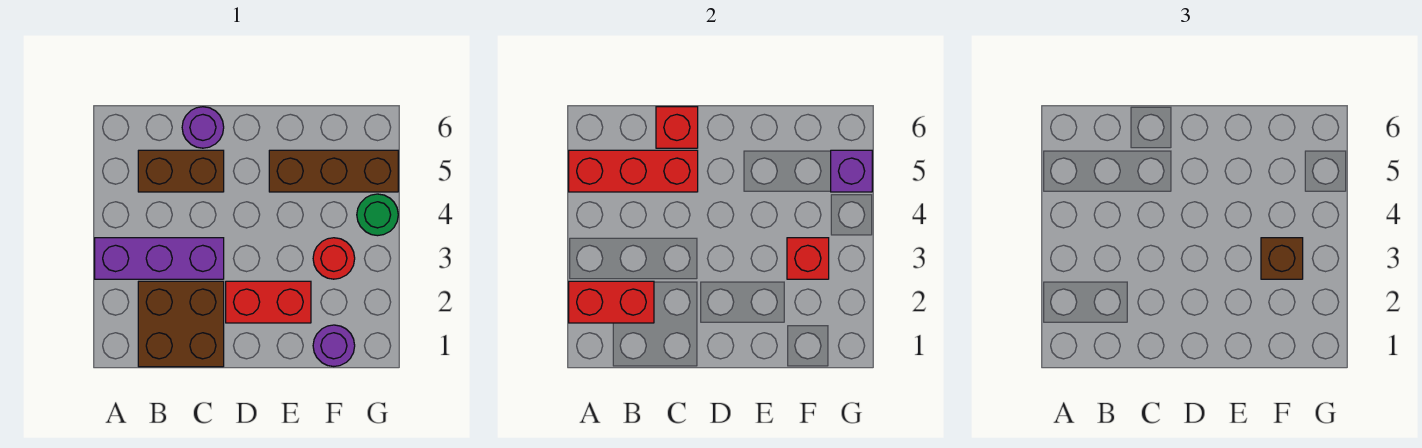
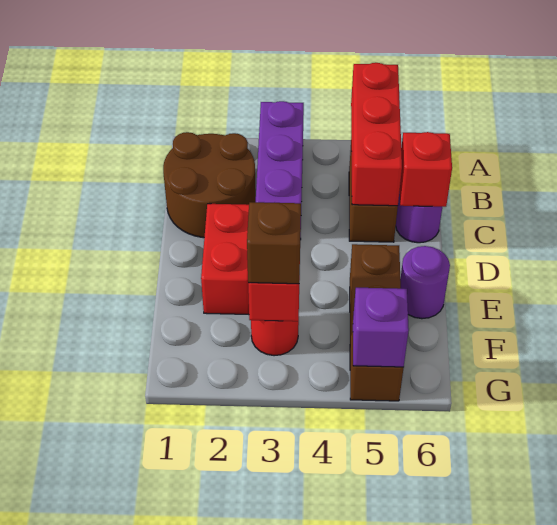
red 1x2 brick [569,281,654,323] -> none
brown 2x2 brick [138,281,224,367] -> brown 2x2 round brick [163,132,256,238]
purple 1x1 round brick [313,325,355,367] -> purple 1x1 round brick moved to [400,246,450,319]
green 1x1 round brick [357,194,398,236] -> none

